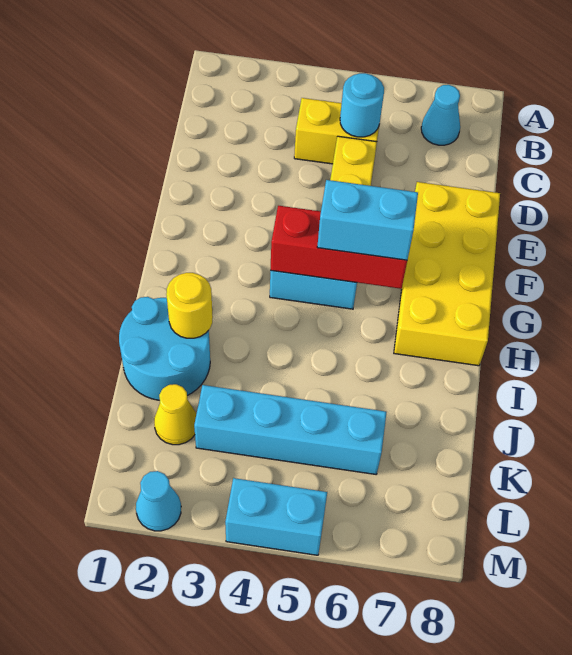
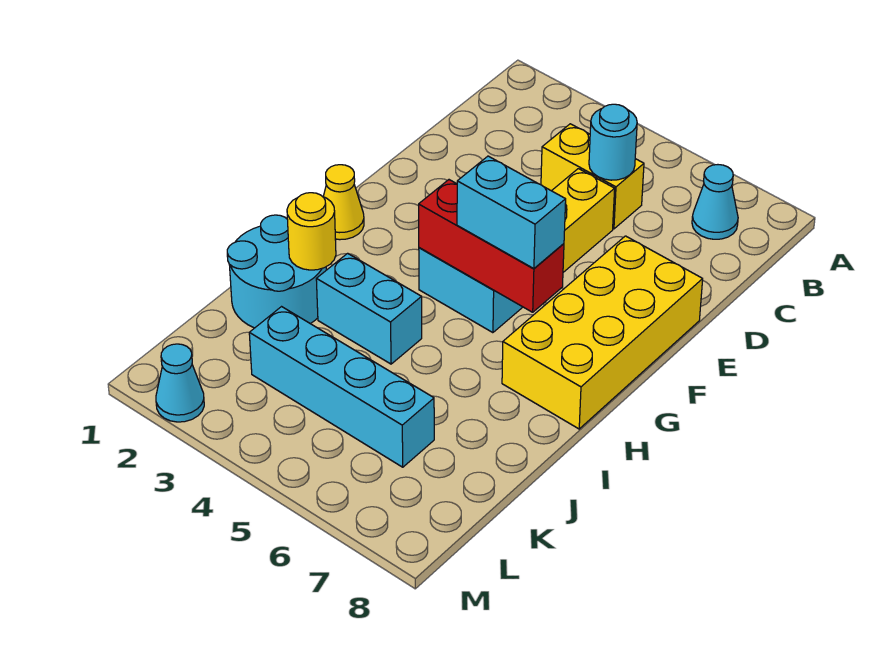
yellow 1x1 cone [154,384,196,445] -> yellow 1x1 cone moved to [323,165,364,240]
cyan 1x2 brick [225,478,327,555] -> cyan 1x2 brick moved to [316,253,422,364]

